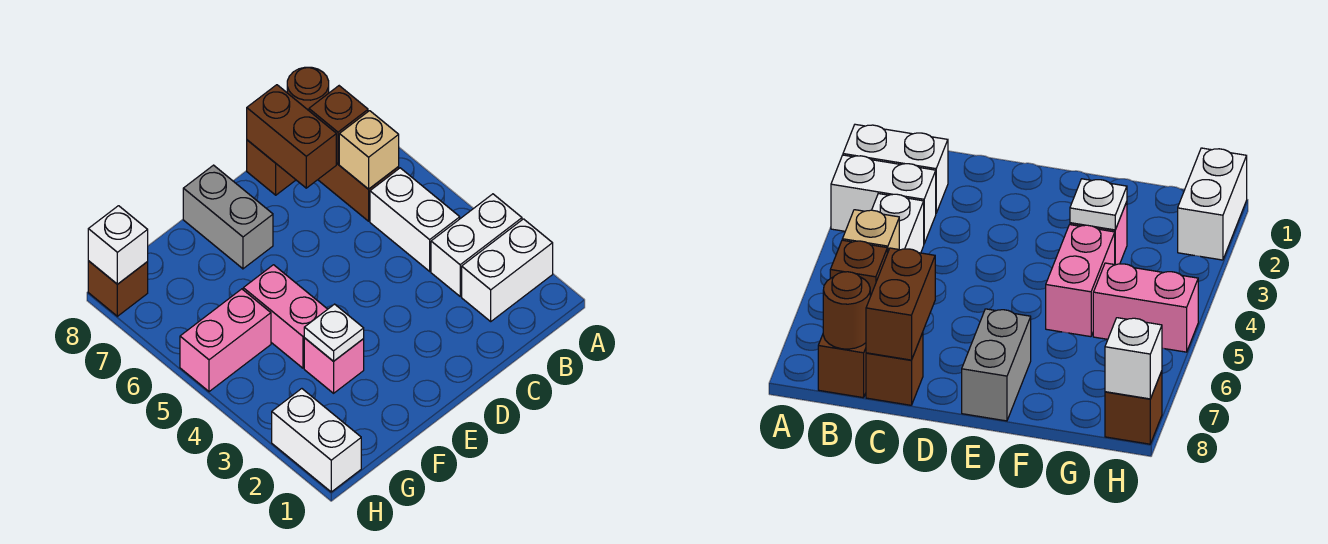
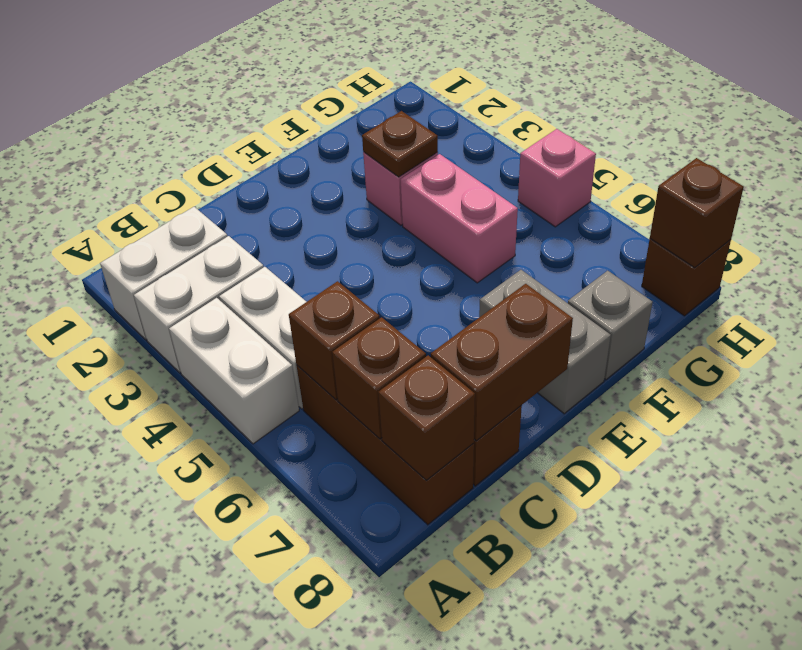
tan 1x1 brick [339,111,399,189] -> brown 1x1 brick [289,281,380,400]
brown 1x1 round brick [287,67,329,110] -> brown 1x1 brick [378,355,475,481]
brown 1x2 brick [247,85,336,188] -> brown 1x2 brick turned to [431,284,573,441]
white 1x1 plate [304,304,364,361] -> brown 1x1 plate [362,111,438,177]
none -> grey 1x1 brick [568,271,653,380]
pink 1x2 brick [180,289,271,392] -> pink 1x1 brick [518,129,596,227]
white 1x2 brick [272,389,361,492] -> white 1x2 brick moved to [169,298,299,444]
white 1x1 brick [88,206,148,284] -> brown 1x1 brick [650,158,744,268]

